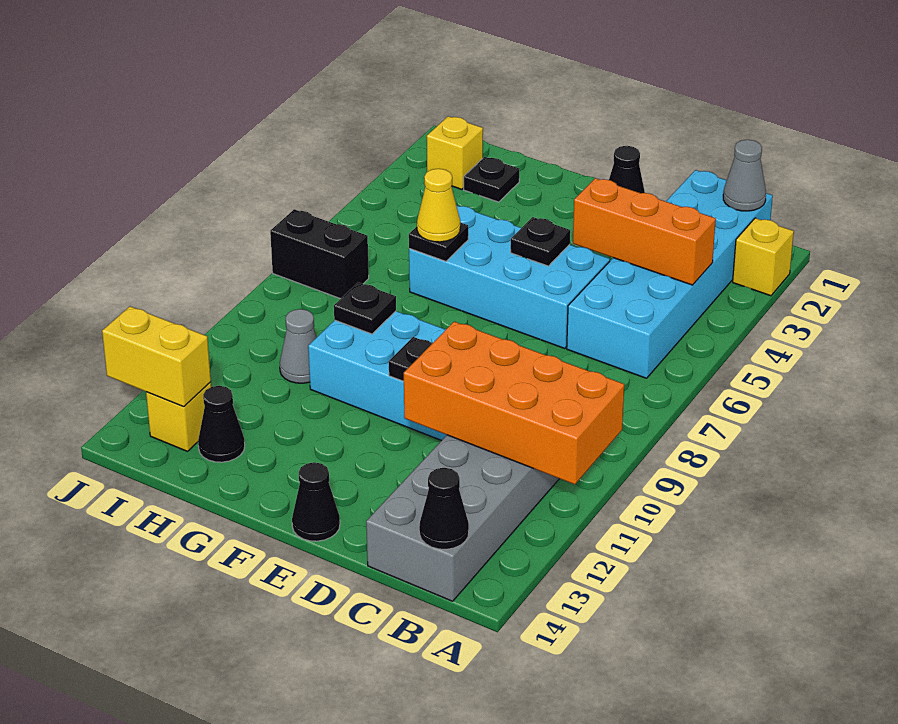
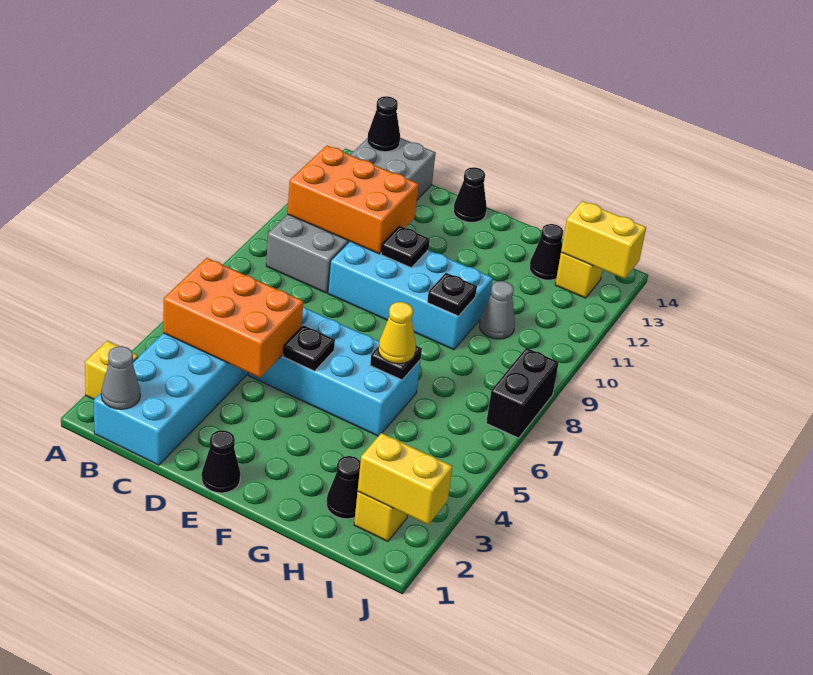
orange 2x4 brick [404,322,624,484] -> orange 2x3 brick [288,146,419,254]
orange 1x3 brick [573,178,716,285] -> orange 2x3 brick [163,258,303,378]
black 1x1 plate [464,157,519,202] -> black 1x1 cone [326,456,361,519]
none -> yellow 1x2 brick [358,433,453,525]
black 1x2 brick [270,209,369,299] -> black 1x2 brick turned to [486,348,559,438]

